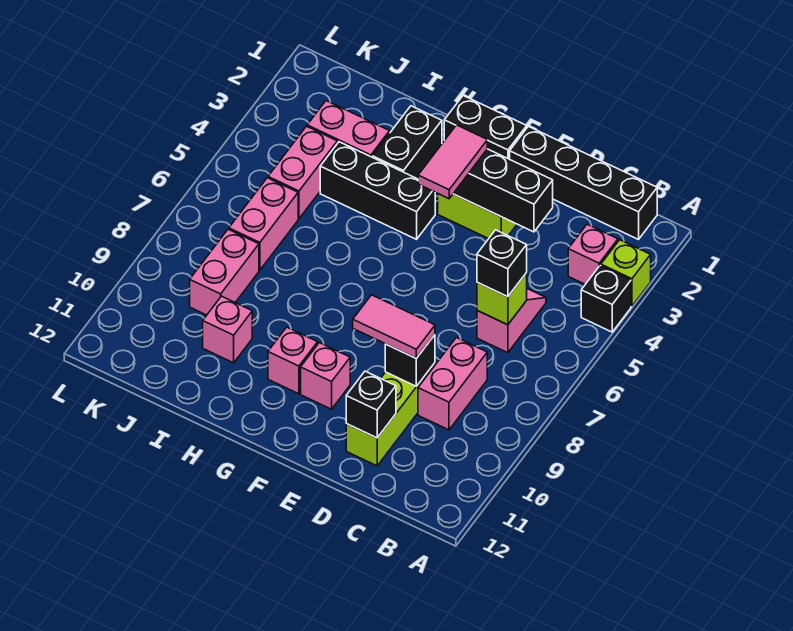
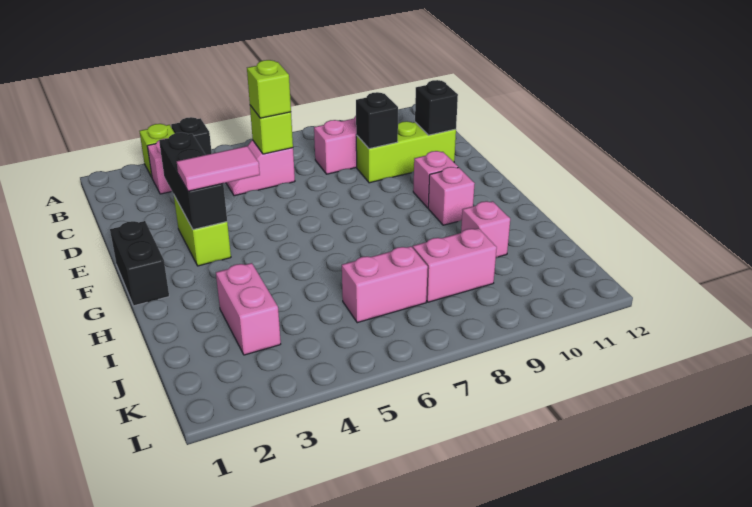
black 1x4 brick [510,126,657,240] -> none
black 1x1 brick [477,230,527,297] -> lime 1x1 brick [247,60,291,118]
pink 1x2 tile [353,295,435,358] -> none
black 1x3 brick [320,142,435,239] -> none
black 1x2 brick [373,106,442,179] -> none
pink 1x2 brick [268,126,337,219] -> none

